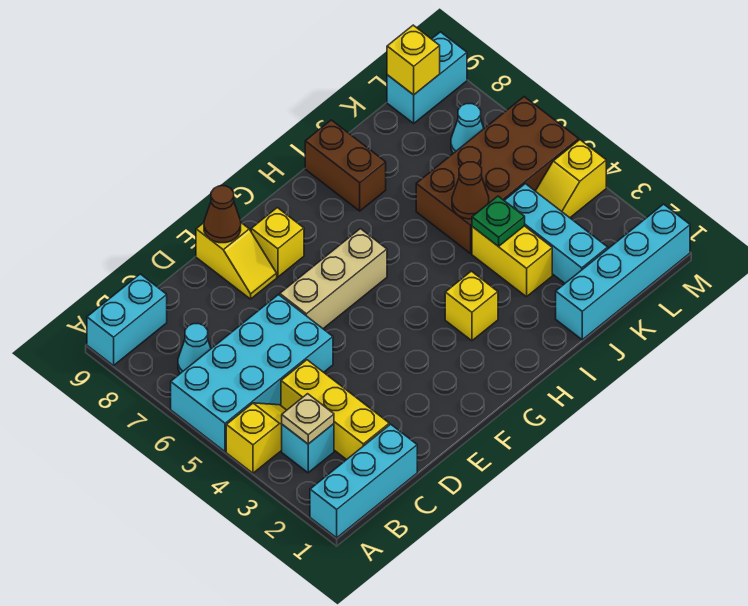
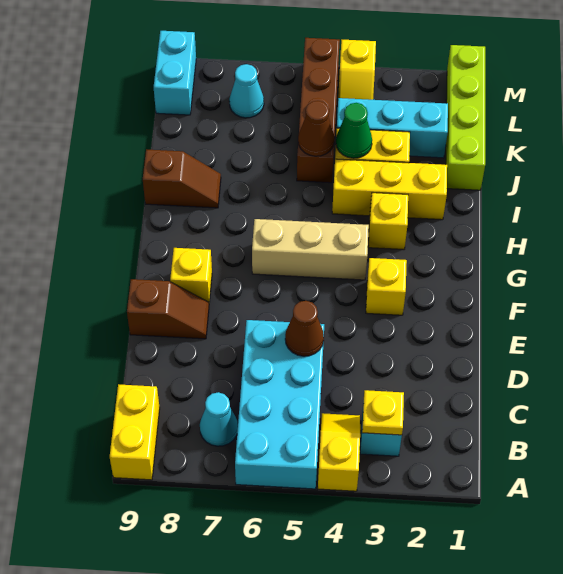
cyan 1x3 brick [310,424,417,538] -> none
cyan 1x2 brick [87,274,167,366] -> yellow 1x2 brick [110,384,160,480]
tan 1x1 plate [282,394,334,444] -> yellow 1x1 plate [362,390,404,435]
yellow 1x3 brick [281,360,389,460] -> yellow 1x3 brick moved to [332,159,447,220]
tan 1x3 brick [280,229,387,329] -> tan 1x3 brick turned to [252,219,369,280]
yellow 1x2 slope [196,223,277,299] -> brown 1x2 slope [127,279,209,339]
brown 1x1 cone [204,186,241,243] -> brown 1x1 cone moved to [285,301,324,356]
brown 1x2 brick [305,120,386,211] -> brown 1x2 slope [143,149,221,208]
cyan 1x4 brick [556,204,690,340] -> lime 1x4 brick [446,45,485,190]
green 1x1 plate [472,196,525,246] -> green 1x1 cone [336,103,372,158]
brown 2x4 brick [416,97,579,253] -> brown 1x4 brick [297,38,340,183]
yellow 1x1 brick [387,25,440,95] -> yellow 1x1 brick moved to [366,258,407,315]

